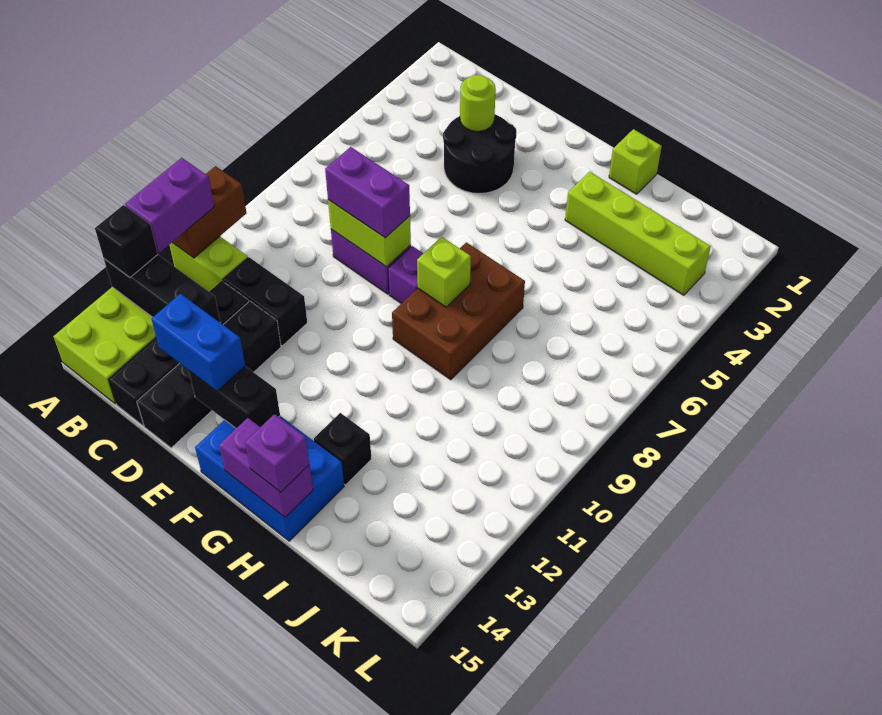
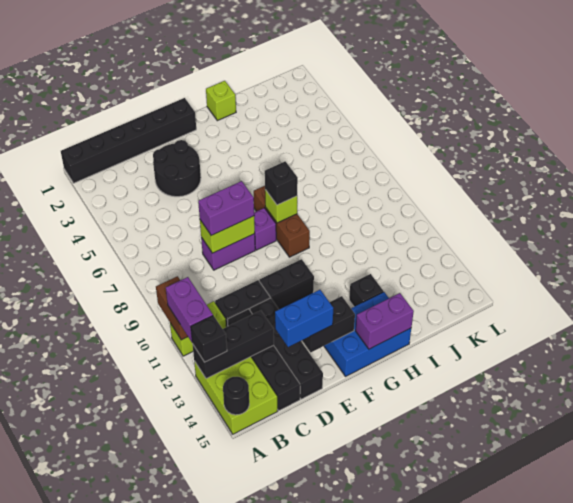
none -> black 1x6 brick [61,98,196,183]
none -> black 1x1 round brick [223,377,249,415]
lime 1x1 round brick [460,75,496,131] -> none
none -> black 1x2 brick [259,259,314,309]
brown 2x3 brick [392,242,525,380] -> brown 1x3 brick [254,186,310,257]
none -> black 1x1 brick [265,161,298,205]
lime 1x4 brick [565,172,711,295] -> none
purple 1x1 brick [245,414,309,492] -> none

